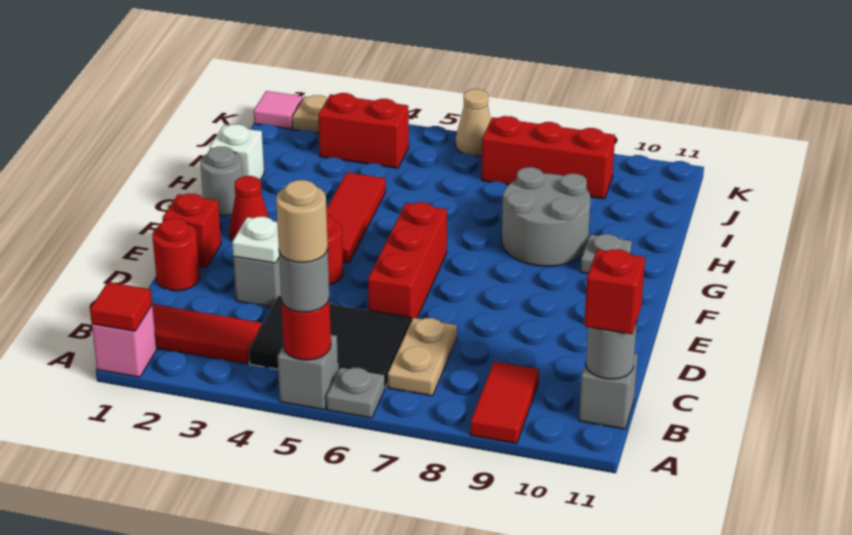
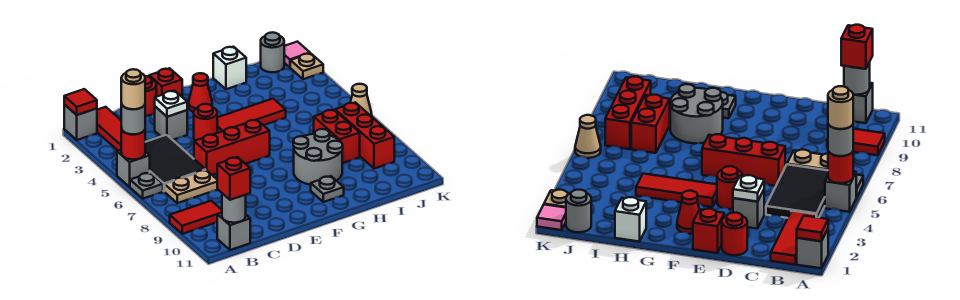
pink 1x1 brick [92,306,157,377] -> grey 1x1 brick [64,104,97,140]
grey 1x1 round brick [200,147,243,216] -> grey 1x1 round brick moved to [261,32,284,72]
red 1x2 brick [318,93,409,168] -> red 1x2 brick moved to [314,110,360,163]

